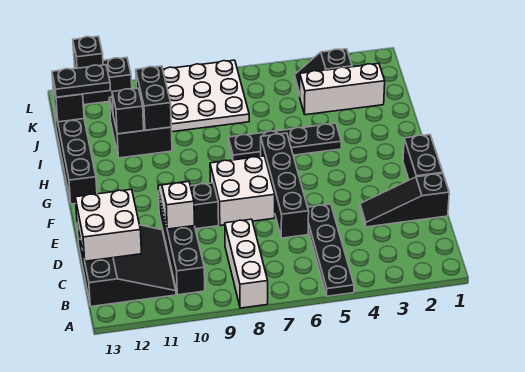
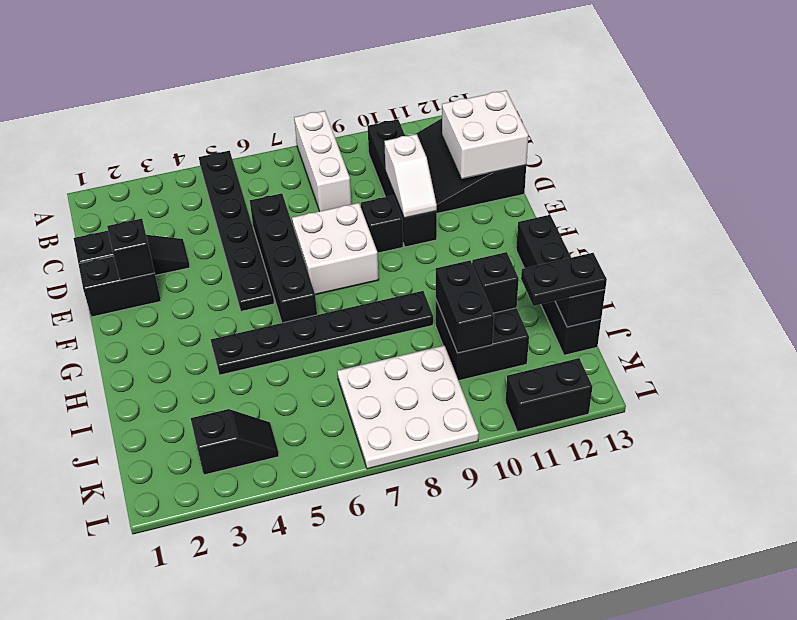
black 1x4 plate [308,204,354,296] -> black 1x6 plate [199,151,274,311]
black 1x2 brick [403,135,443,180] -> black 1x2 brick turned to [79,256,161,317]
black 1x4 plate [228,123,341,160] -> black 1x6 plate [211,291,433,375]
white 1x3 brick [300,64,385,115] -> none
black 1x1 brick [73,36,103,68] -> black 1x1 brick moved to [107,219,155,281]

